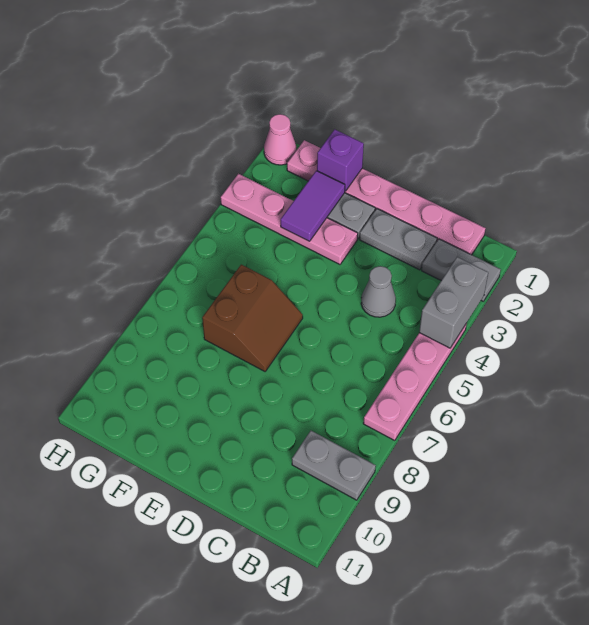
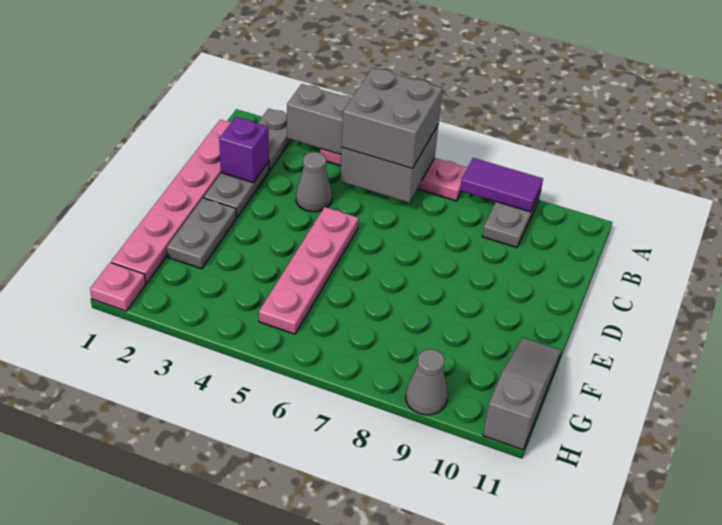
none -> grey 2x2 brick [340,125,438,203]
none -> grey 2x2 brick [342,68,442,168]
pink 1x4 plate [221,174,358,264] -> pink 1x4 plate moved to [259,207,359,334]
brown 2x2 slope [202,265,303,371] -> none
purple 1x1 brick [317,129,364,191] -> purple 1x1 brick moved to [219,117,269,183]
purple 1x2 tile [281,171,345,241] -> purple 1x2 tile moved to [460,158,543,212]
none -> grey 1x3 slope [483,338,561,450]
pink 1x1 cone [264,114,296,165] -> pink 1x1 plate [90,263,146,311]
none -> grey 1x1 cone [406,349,448,415]

